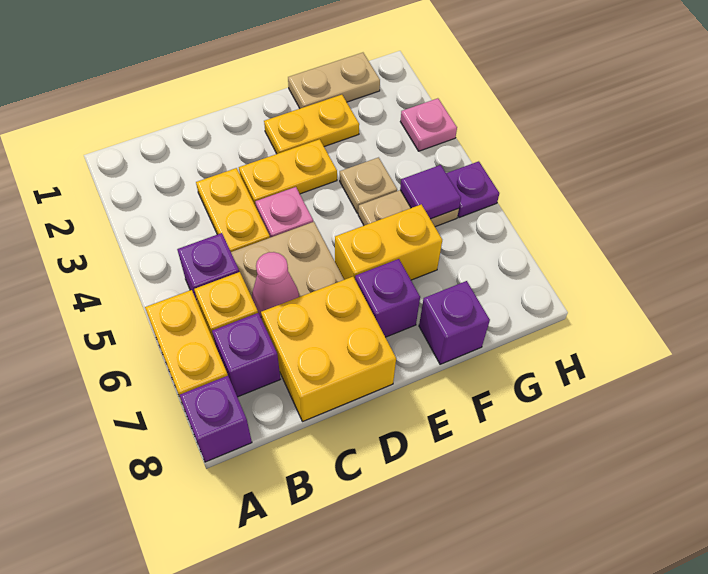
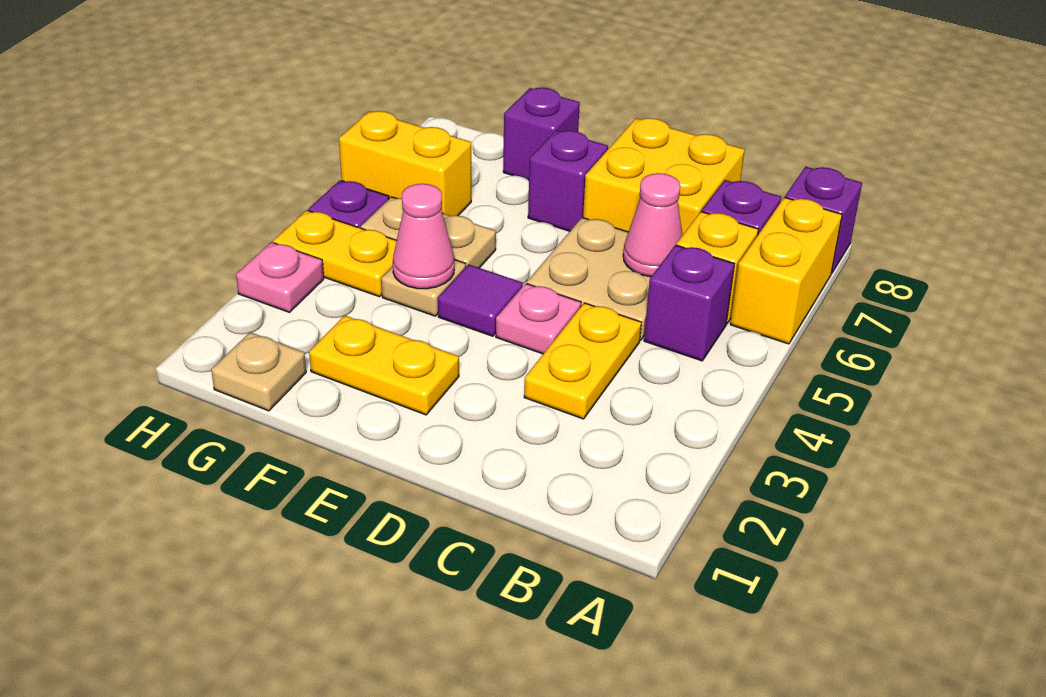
yellow 1x2 plate [239,139,337,207] -> yellow 1x2 plate moved to [273,210,397,297]
yellow 1x2 brick [335,204,442,280] -> yellow 1x2 brick moved to [339,111,471,216]
tan 1x2 plate [288,53,380,108] -> tan 1x1 plate [211,332,306,411]
none -> pink 1x1 cone [393,184,454,289]
purple 1x1 tile [400,165,461,219] -> purple 1x1 tile moved to [438,264,523,336]

